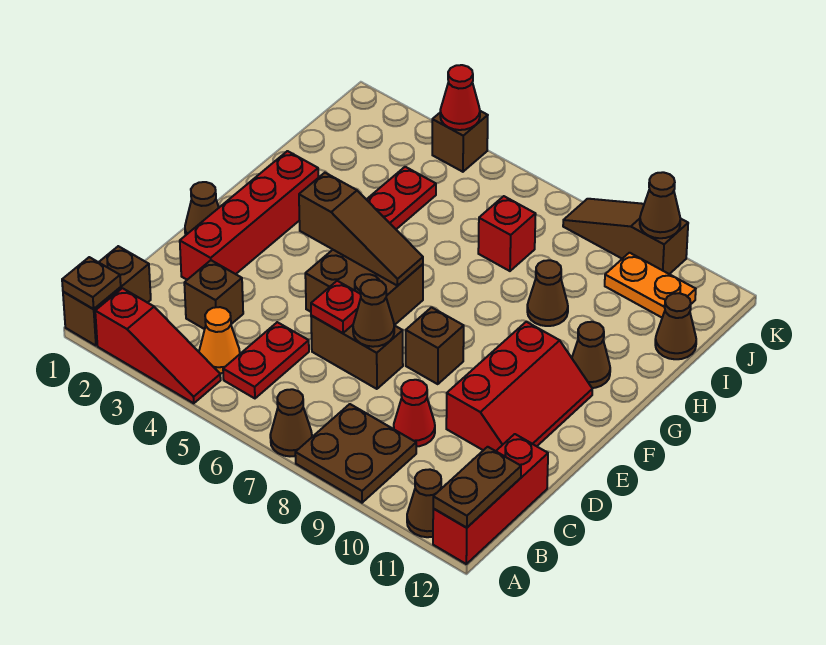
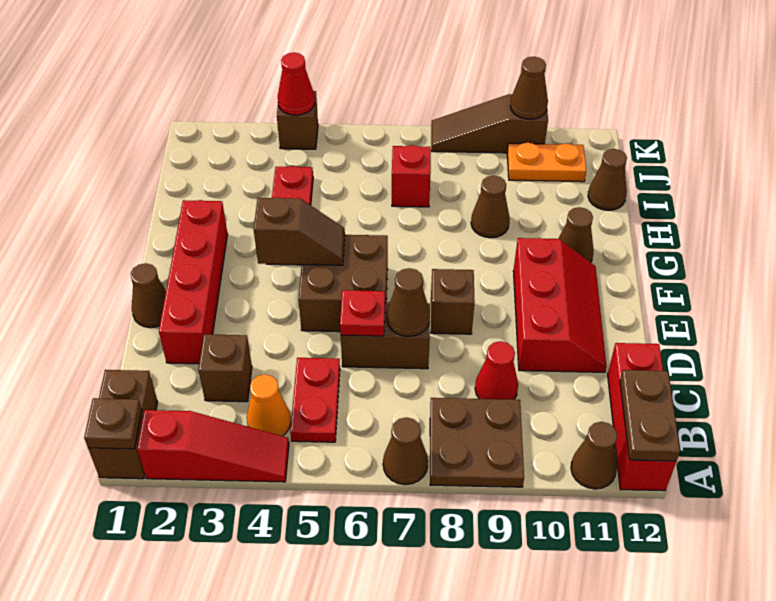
brown 1x3 slope [299,173,423,286] -> brown 1x2 slope [254,197,345,265]

